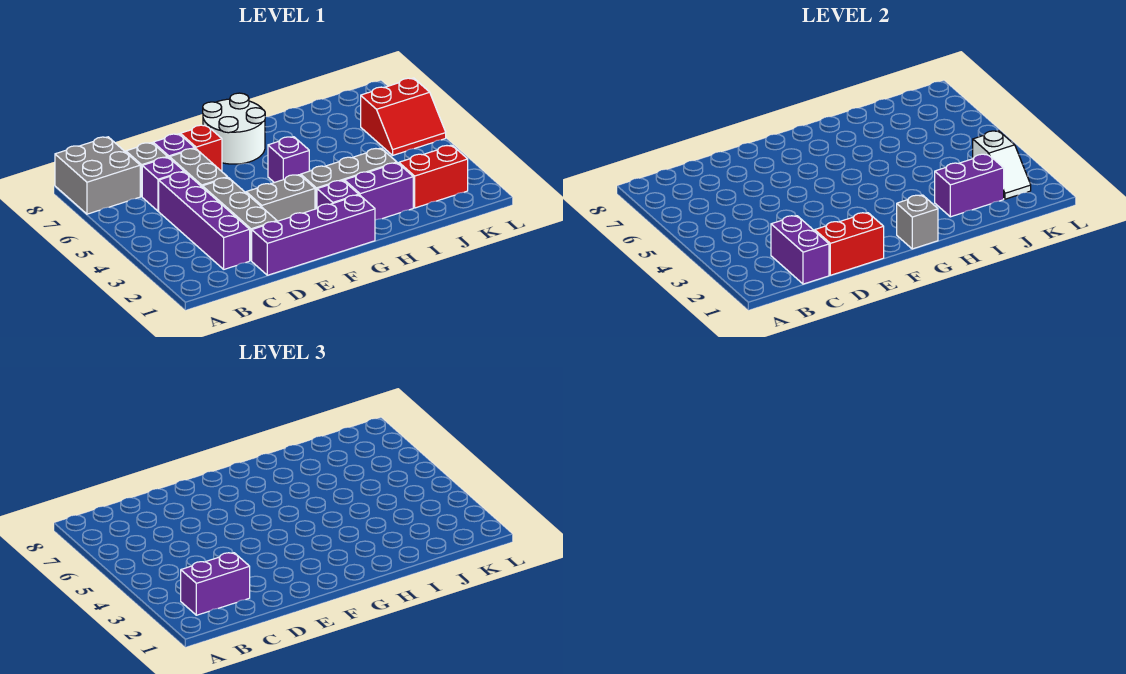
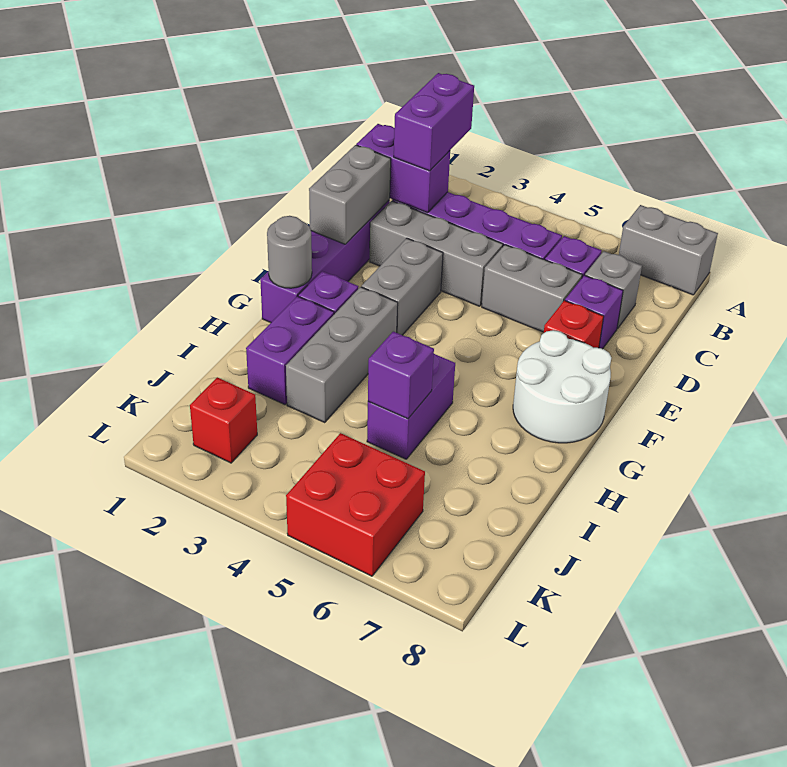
grey 2x2 brick [55,137,140,214] -> grey 1x2 brick [619,205,718,295]
red 1x2 brick [815,213,884,275] -> grey 1x2 brick [309,145,391,244]
grey 1x1 brick [897,195,938,249] -> grey 1x1 round brick [267,216,312,288]
purple 1x1 brick [268,137,309,183] -> purple 1x1 brick moved to [368,332,434,419]
purple 1x2 brick [935,154,1004,217] -> purple 1x2 brick moved to [367,354,455,459]
red 1x2 brick [399,145,468,208] -> red 1x1 brick [190,377,257,463]
white 1x2 slope [973,131,1031,199] -> none
red 2x2 slope [361,78,446,155] -> red 2x2 brick [286,433,425,576]

